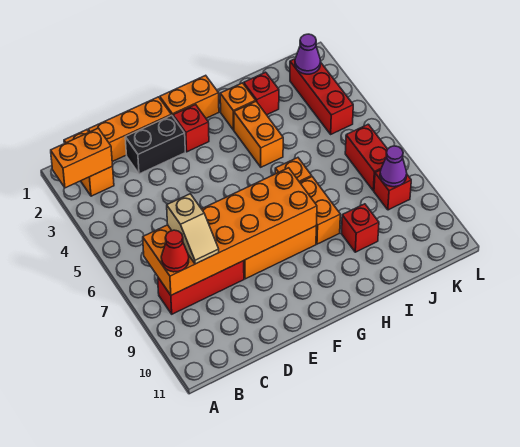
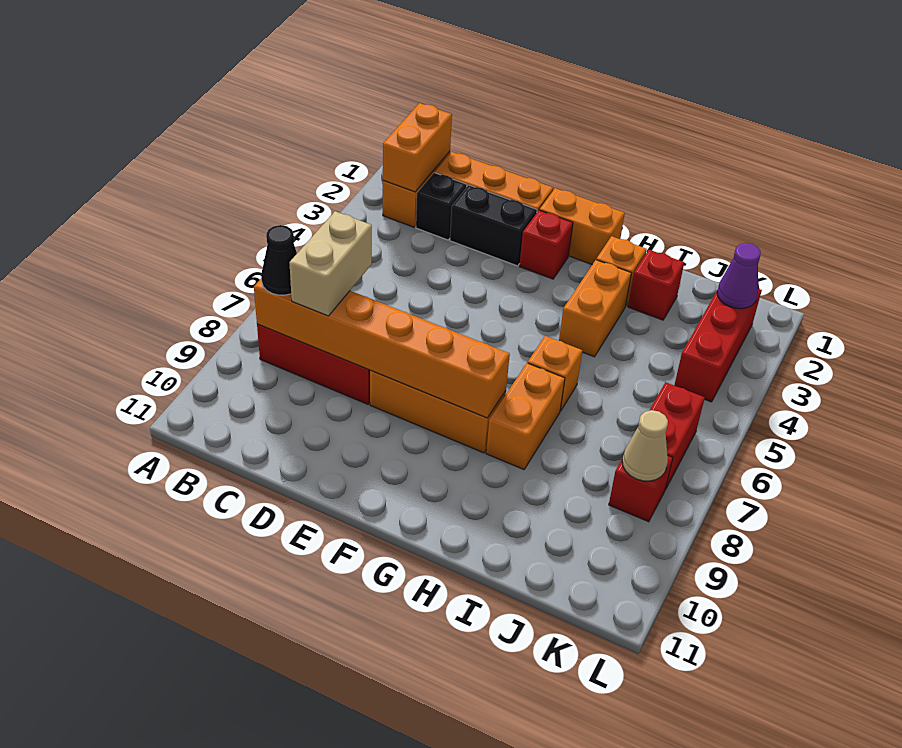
orange 1x2 brick [51,128,113,188] -> orange 1x2 brick turned to [383,103,452,192]
orange 2x6 brick [143,168,317,295] -> orange 1x6 brick [254,278,510,418]
red 1x1 cone [161,230,189,272] -> black 1x1 cone [261,225,297,295]
none -> black 1x1 brick [416,173,467,240]
tan 1x2 slope [167,194,219,264] -> tan 1x2 brick [289,211,372,316]
red 1x1 brick [341,204,379,252] -> none
purple 1x1 cone [380,146,407,187] -> tan 1x1 cone [622,410,668,481]

